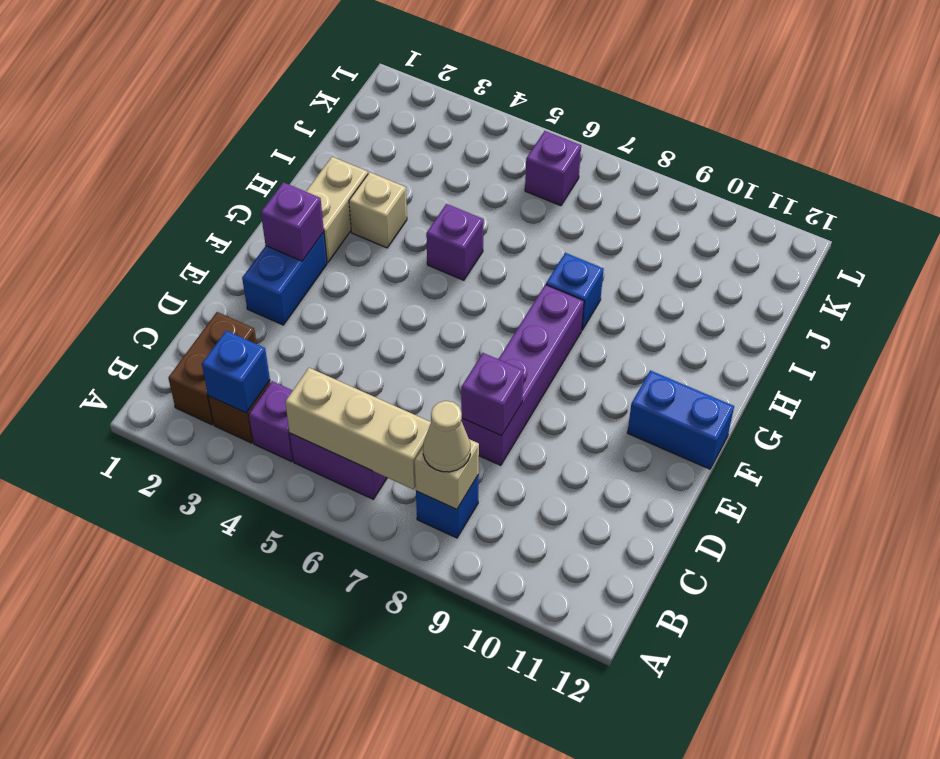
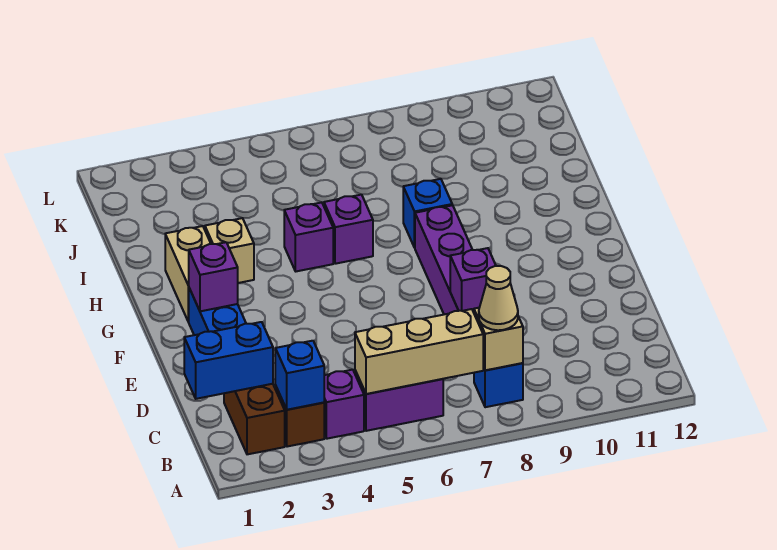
blue 1x2 brick [627,370,734,469] -> blue 1x2 brick moved to [184,322,273,399]
purple 1x1 brick [525,131,581,206] -> purple 1x1 brick moved to [324,195,373,264]

